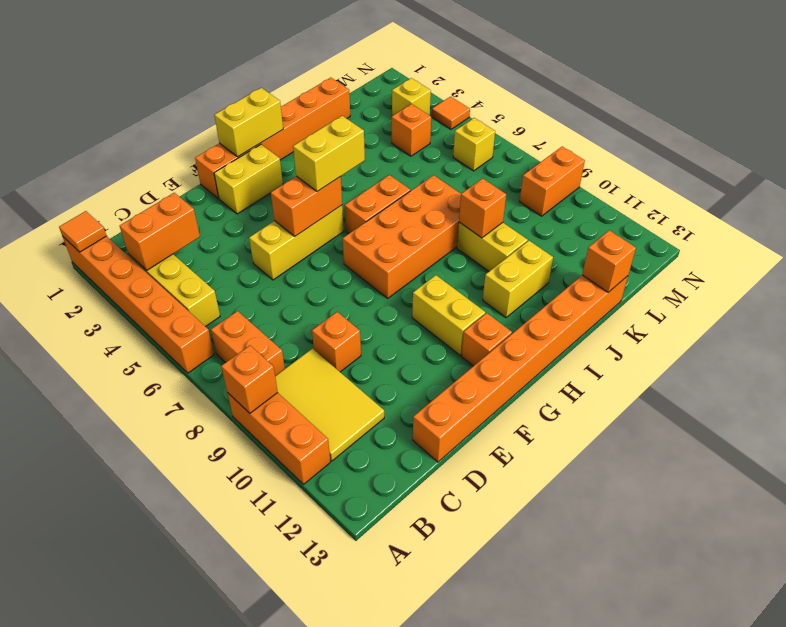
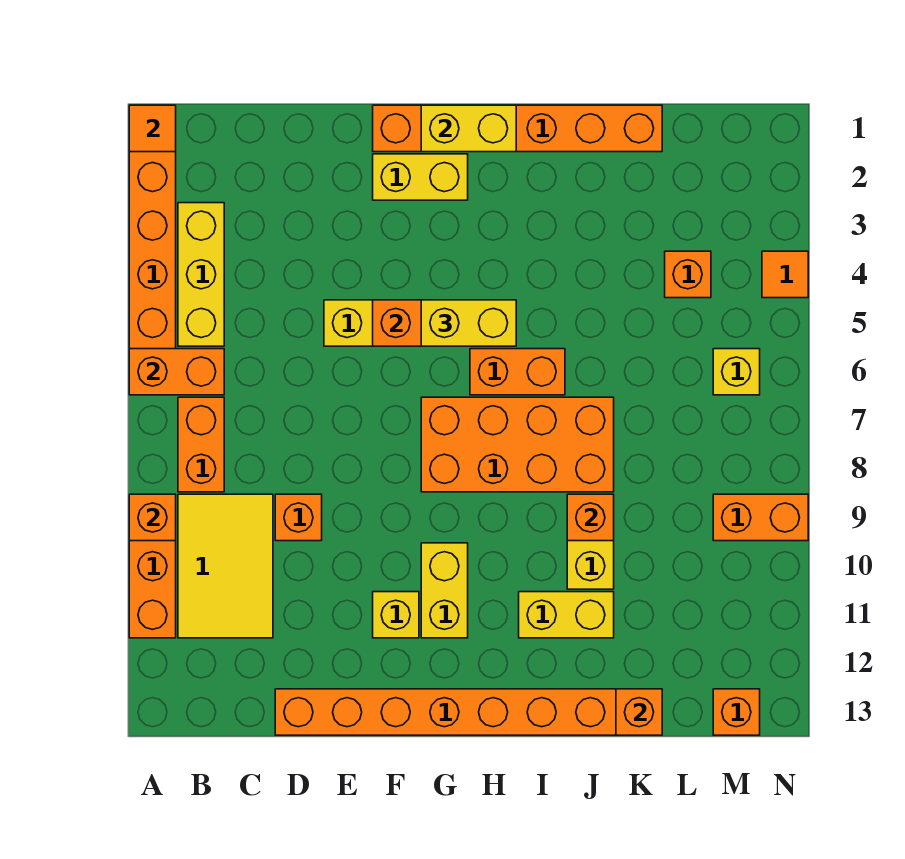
orange 1x2 brick [120,193,200,270] -> orange 1x2 brick moved to [129,349,224,395]
orange 1x1 brick [461,313,512,366] -> orange 1x1 brick moved to [713,689,760,735]
yellow 1x1 brick [392,78,431,116] -> yellow 1x1 brick moved to [373,592,419,638]

